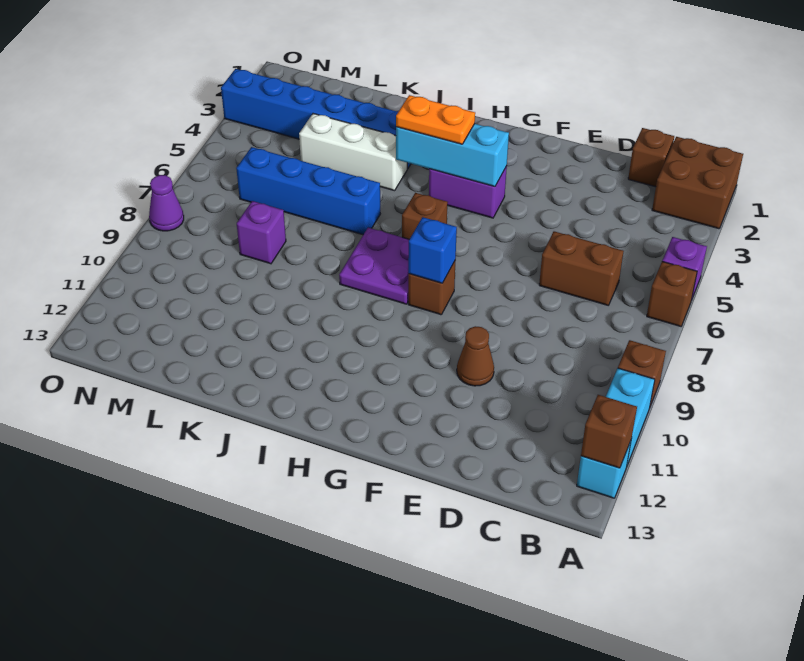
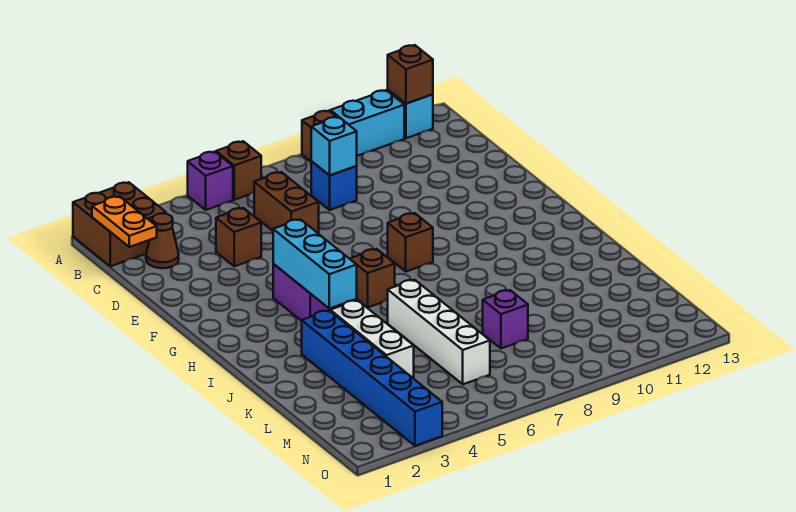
brown 1x1 brick [628,128,674,187] -> brown 1x1 brick moved to [216,208,261,266]
none -> cyan 1x1 brick [311,117,357,175]
brown 1x1 cone [457,326,494,386] -> brown 1x1 cone moved to [146,213,179,268]
blue 1x1 brick [408,217,457,283] -> blue 1x1 brick moved to [311,162,357,210]
orange 1x2 plate [396,95,475,144] -> orange 1x2 plate moved to [92,196,157,247]
purple 2x2 plate [339,228,409,304] -> none
blue 1x4 brick [236,147,380,235] -> white 1x4 brick [388,280,490,384]
purple 1x1 cone [149,175,184,231] -> none

